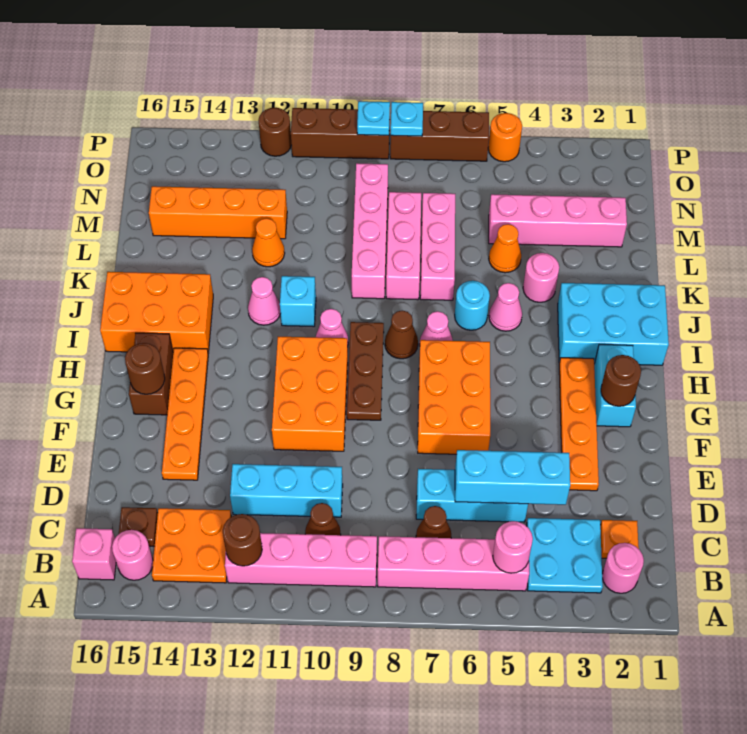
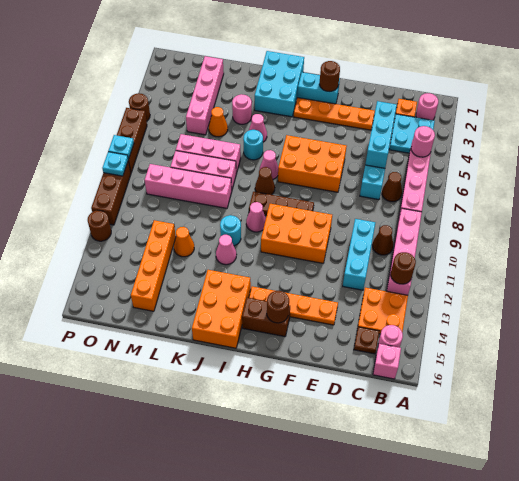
cyan 1x1 brick [280,276,316,327] -> cyan 1x1 round brick [220,215,241,246]
orange 1x1 round brick [488,113,522,162] -> brown 1x1 round brick [129,93,150,121]

